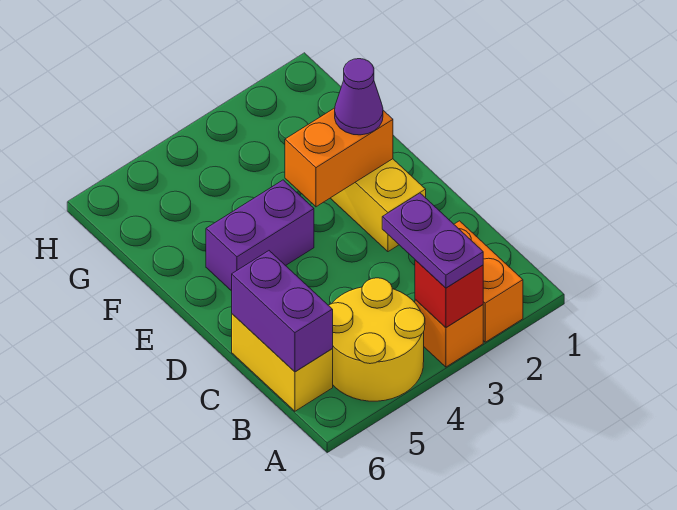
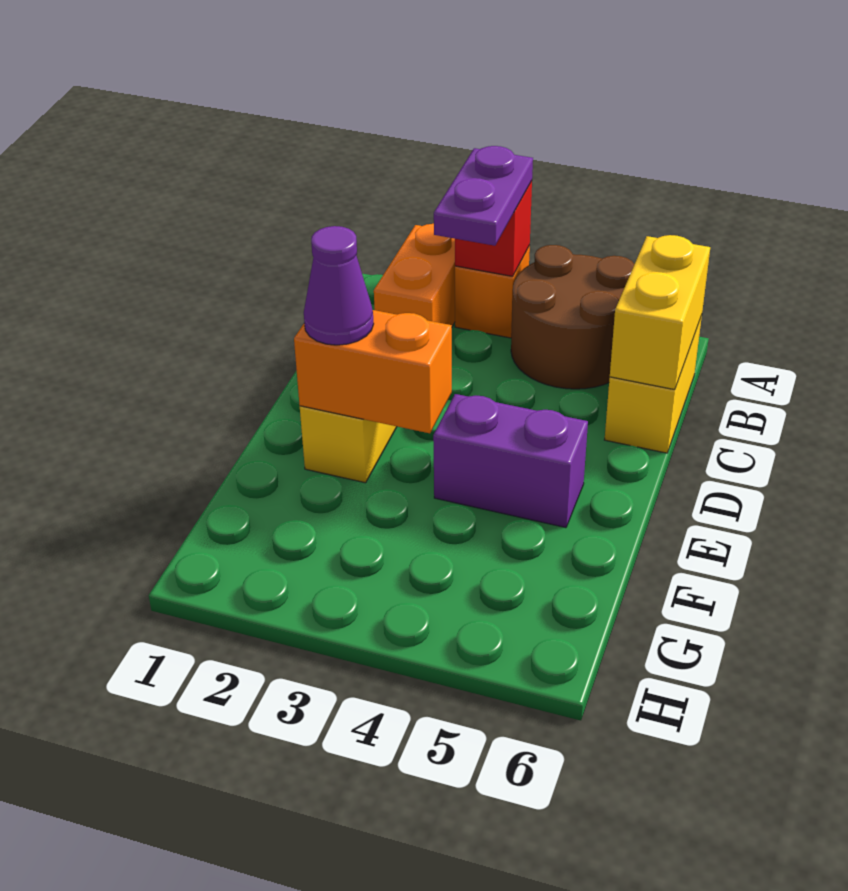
yellow 2x2 round brick [328,278,425,401] -> brown 2x2 round brick [511,245,634,389]
purple 1x2 brick [232,251,333,372] -> yellow 1x2 brick [610,235,710,390]

